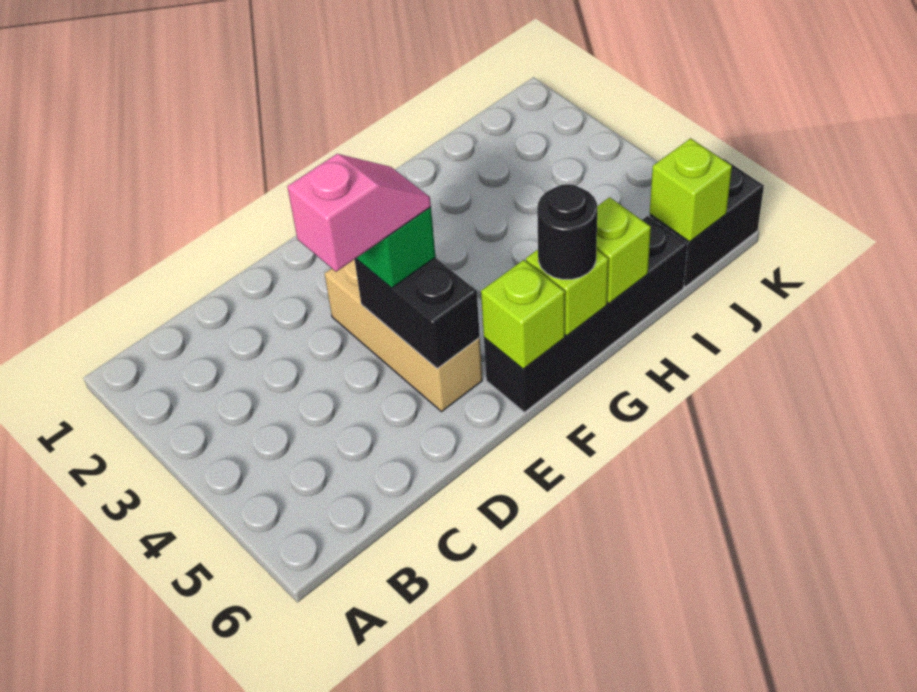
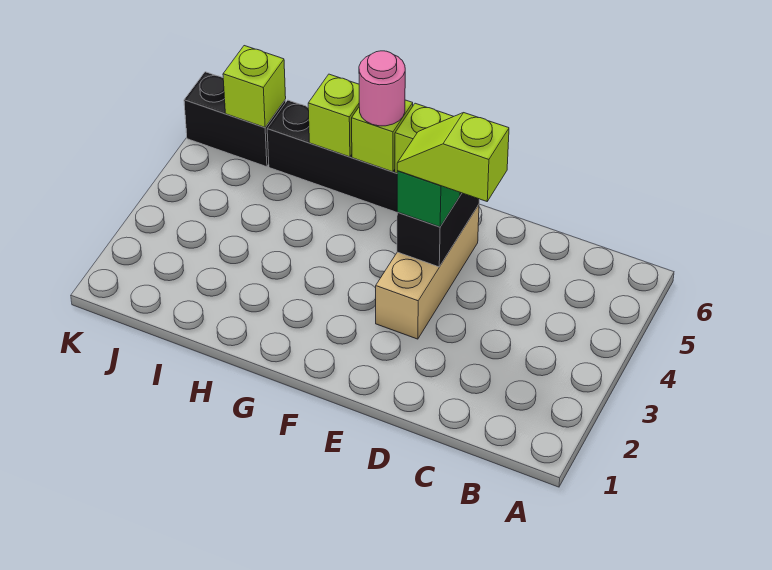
pink 1x2 slope [287,154,431,272] -> lime 1x2 slope [397,113,509,201]
black 1x1 round brick [537,184,597,279] -> pink 1x1 round brick [359,51,405,126]

